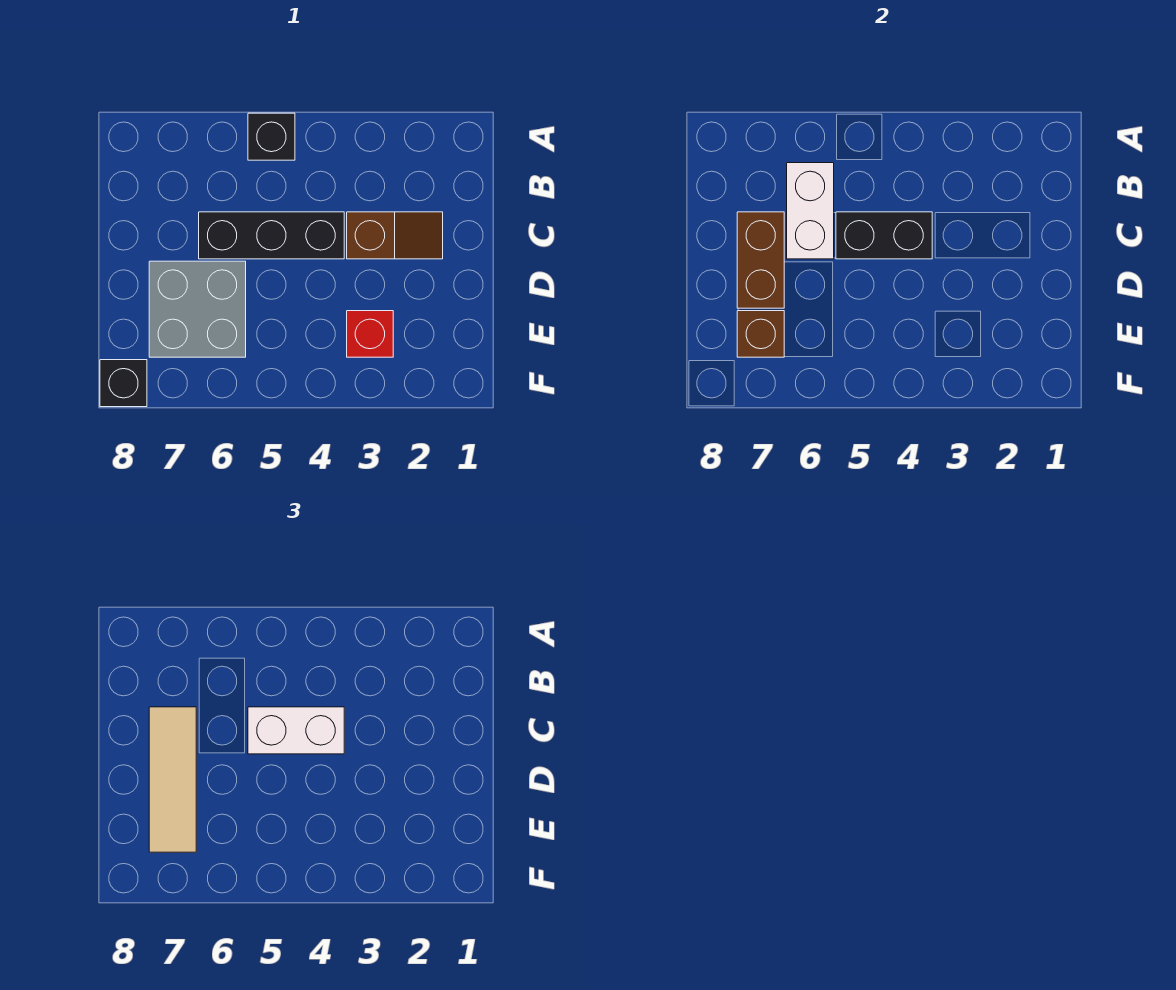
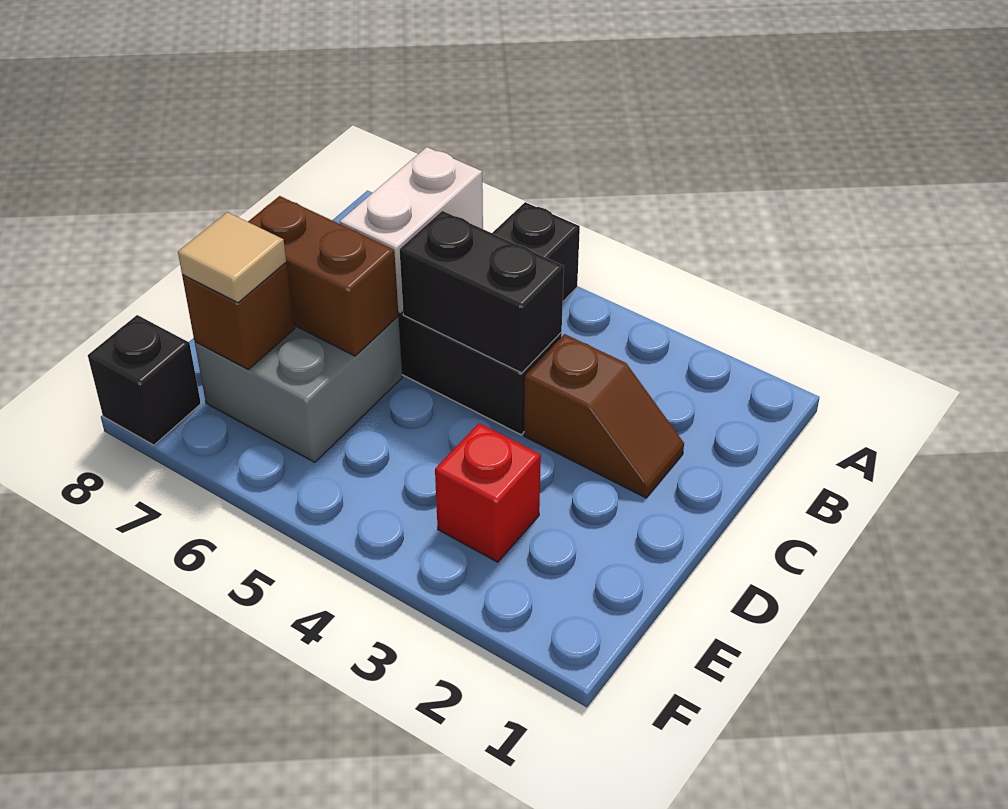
white 1x2 brick [248,707,344,754] -> none
brown 1x2 brick [737,212,784,308] -> brown 1x2 brick turned to [248,196,398,356]
tan 1x3 tile [149,707,196,852] -> tan 1x1 tile [178,212,286,303]

